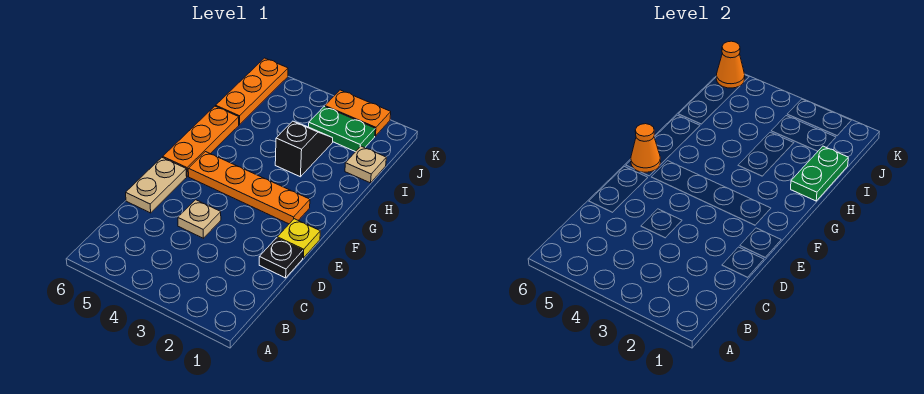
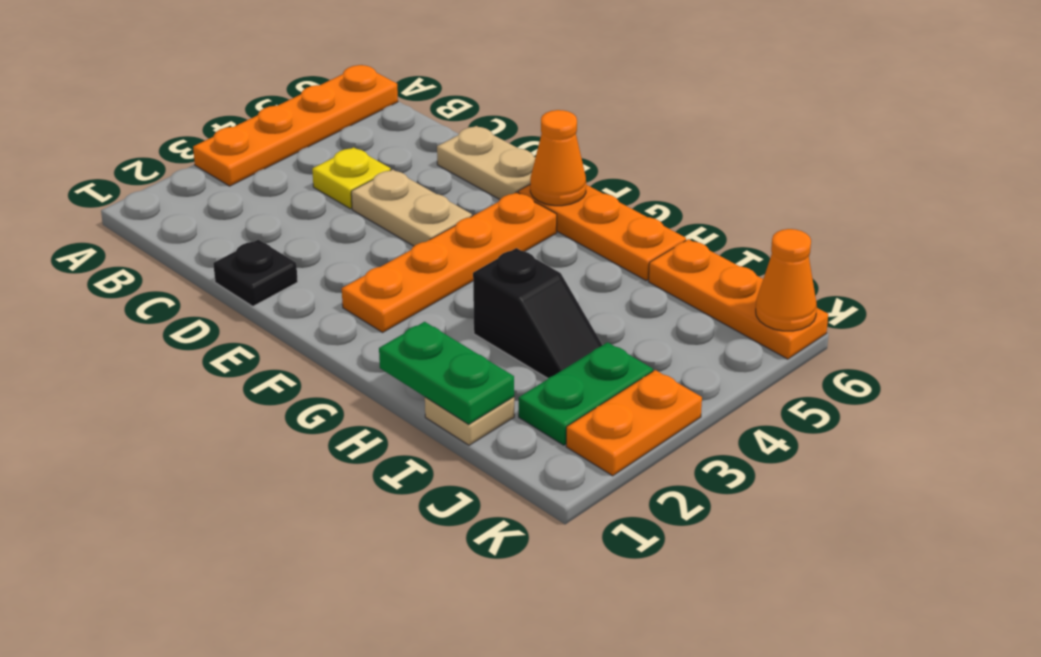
none -> orange 1x4 plate [193,65,398,186]
tan 1x1 plate [178,200,221,238] -> tan 1x2 plate [351,169,472,246]
yellow 1x1 plate [277,219,320,258] -> yellow 1x1 plate moved to [312,147,391,209]

